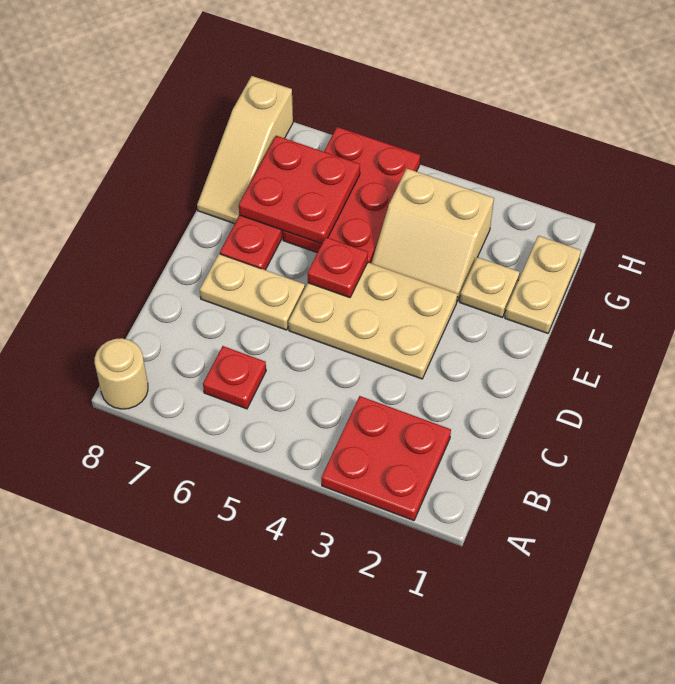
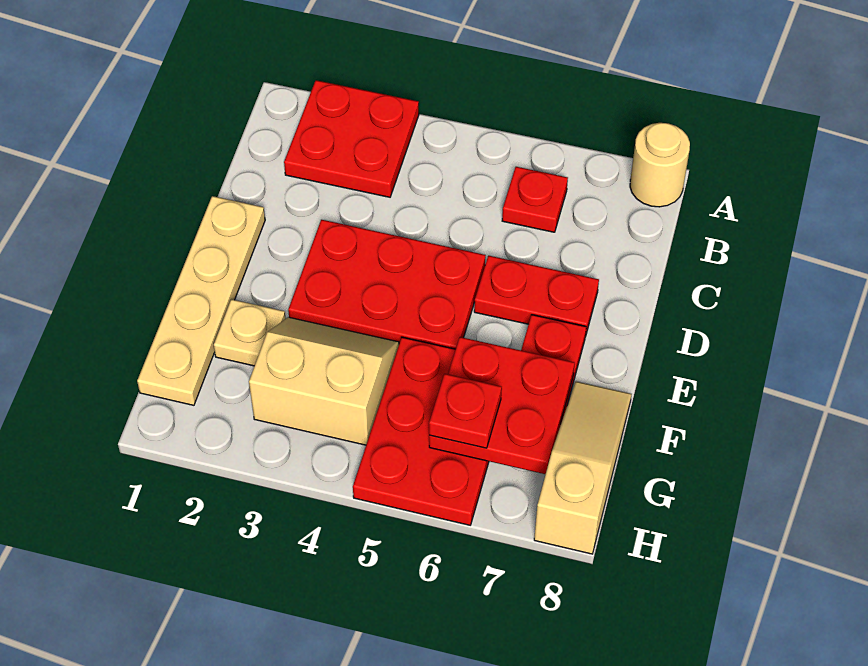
tan 2x3 plate [288,262,458,379] -> red 2x3 plate [288,220,486,349]
tan 1x2 plate [200,254,305,330] -> red 1x2 plate [474,256,599,337]
red 1x1 plate [307,237,368,298] -> red 1x1 plate moved to [429,374,502,448]
tan 1x2 plate [505,236,581,333] -> tan 1x4 plate [137,196,265,405]

